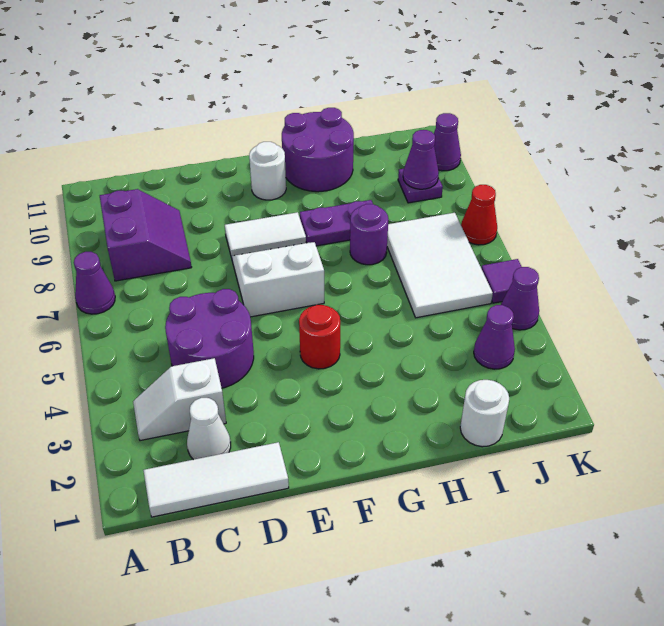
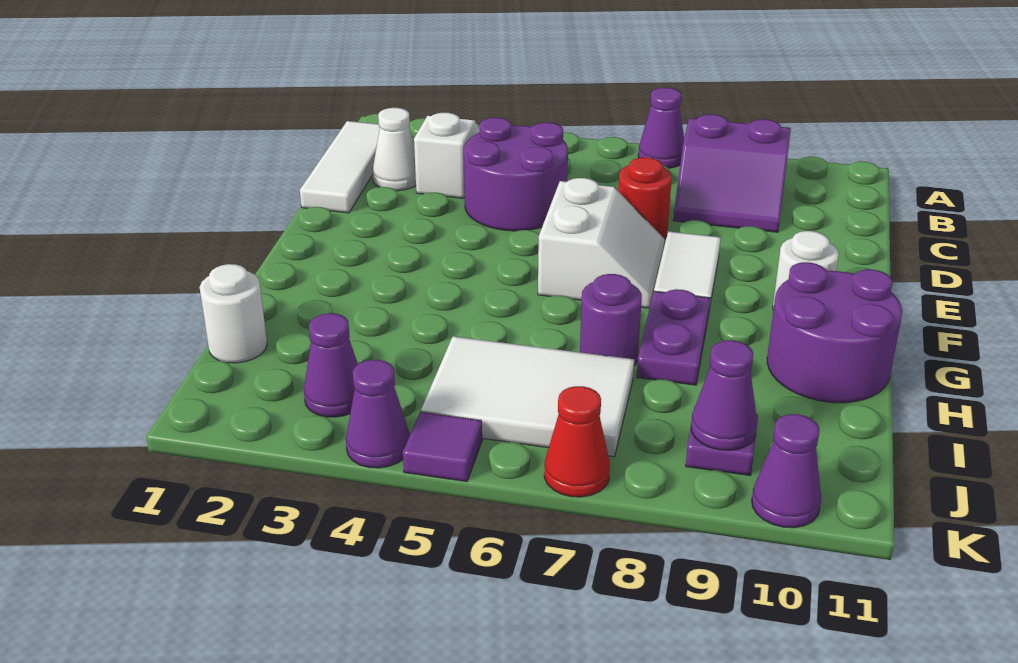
red 1x1 round brick [299,305,340,369] -> red 1x1 round brick moved to [618,157,672,239]

